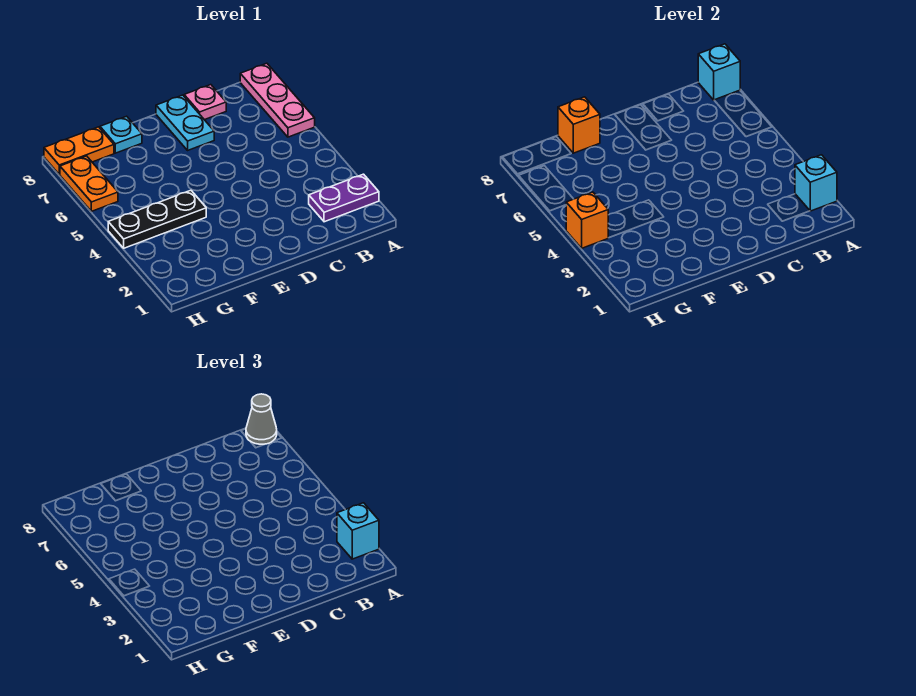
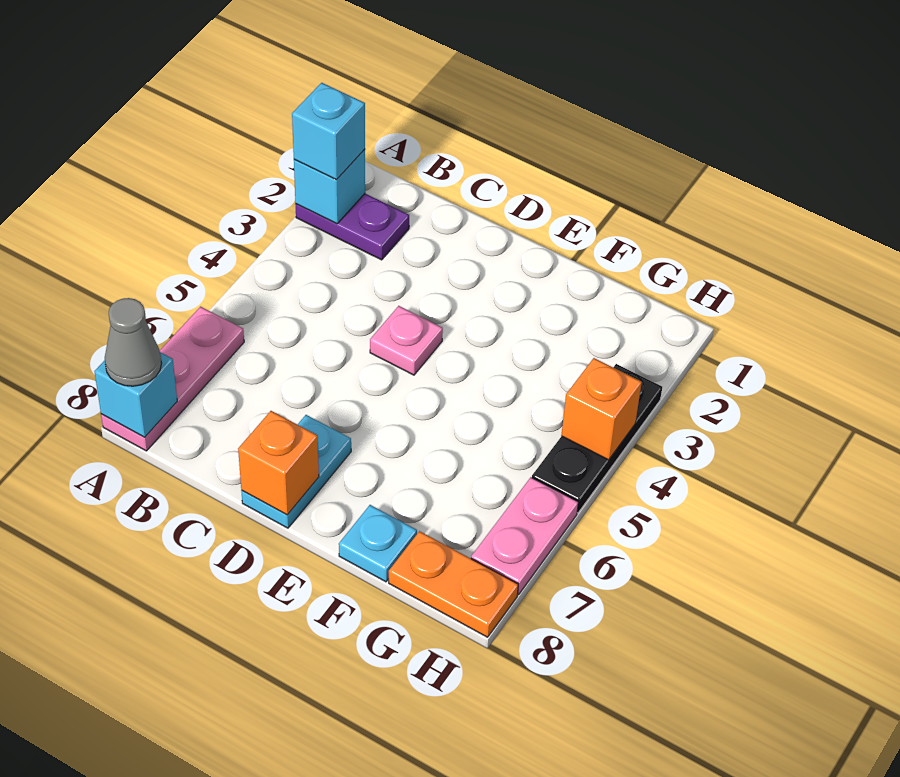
pink 1x1 plate [184,85,226,120] -> pink 1x1 plate moved to [370,306,443,375]
black 1x3 plate [108,190,206,248] -> black 1x3 plate turned to [532,364,662,513]
orange 1x1 brick [558,97,600,153] -> orange 1x1 brick moved to [238,411,319,515]
orange 1x2 plate [60,156,118,211] -> pink 1x2 plate [471,477,578,594]

